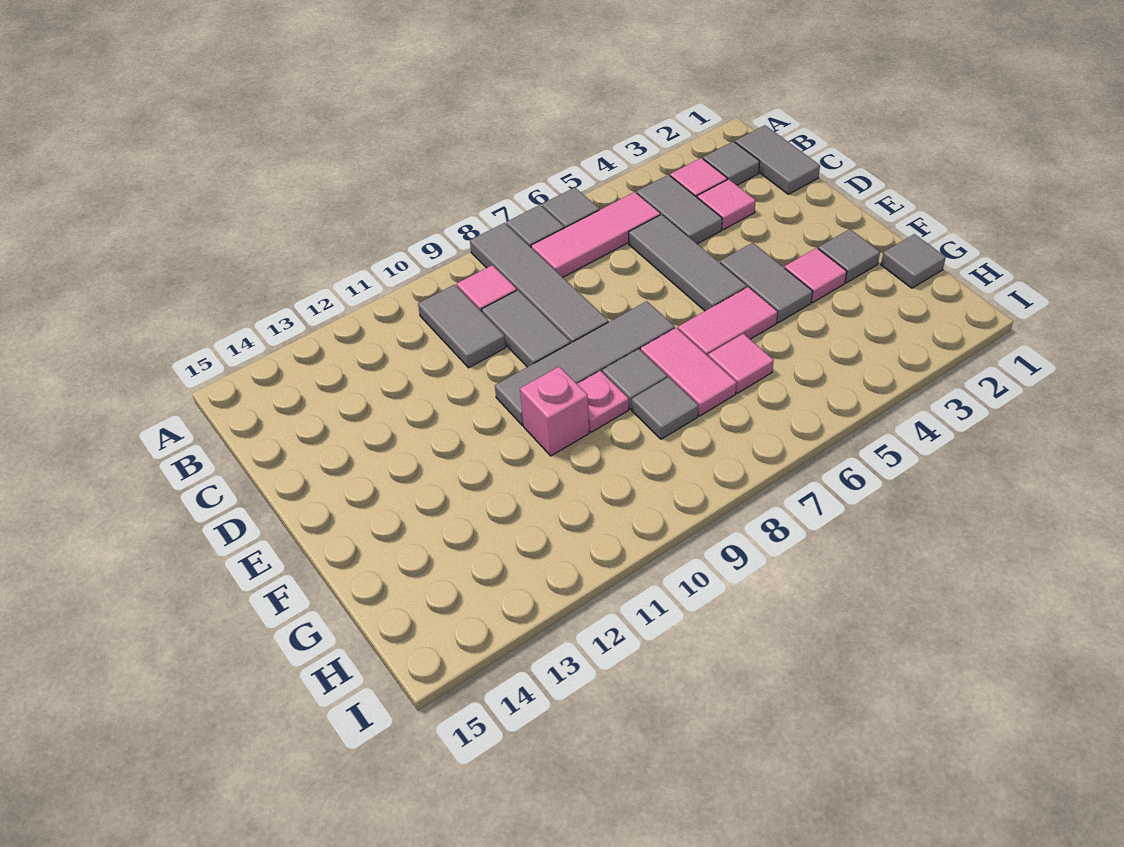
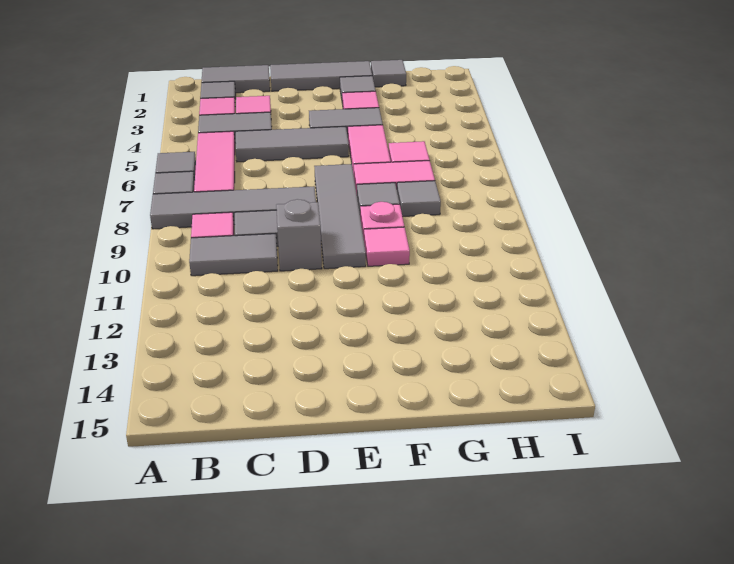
none -> grey 1x3 tile [270,61,372,91]
none -> grey 1x1 brick [276,199,322,271]
pink 1x1 brick [520,367,589,456] -> pink 1x1 tile [364,227,410,266]

